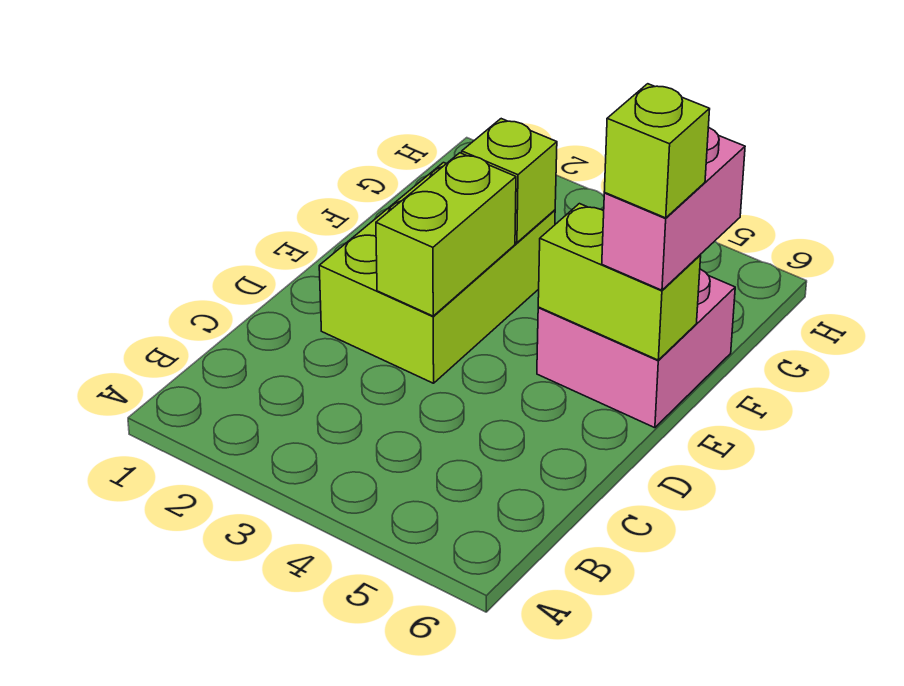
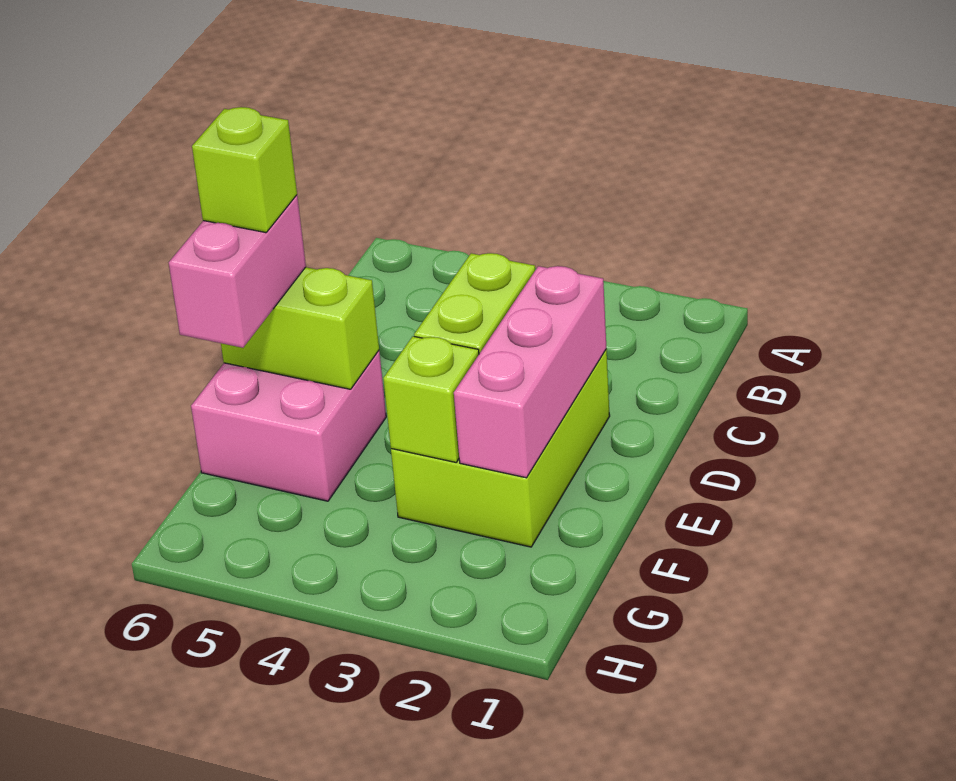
none -> pink 1x3 brick [454,266,606,478]

